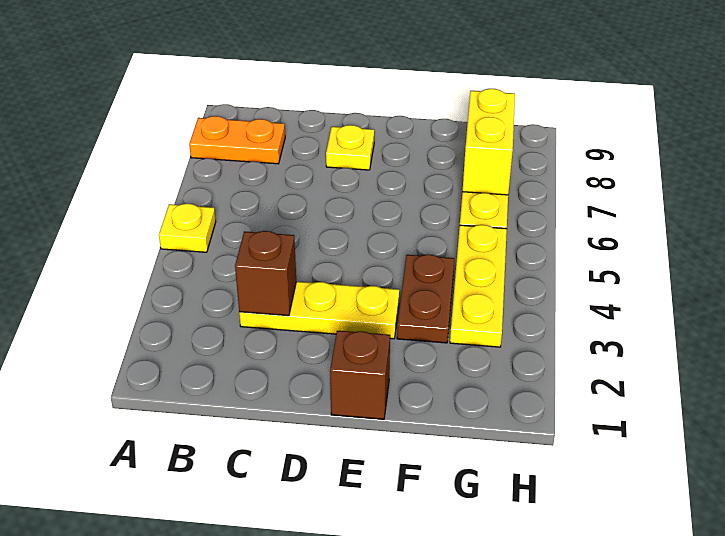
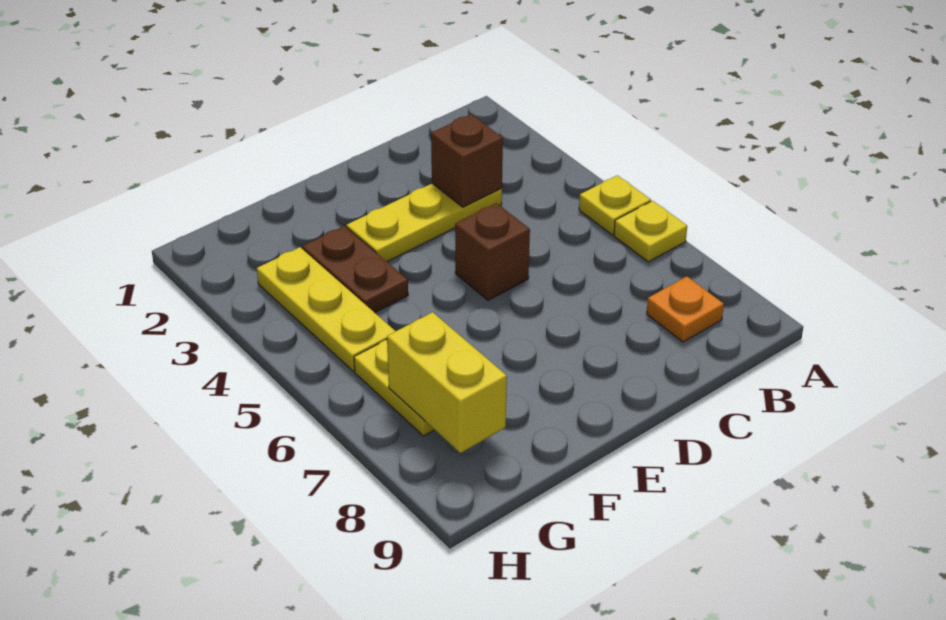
orange 1x2 plate [189,116,285,164] -> orange 1x1 plate [647,276,724,342]
yellow 1x1 plate [326,125,374,170] -> yellow 1x1 plate moved to [614,201,687,262]
brown 1x1 brick [330,331,390,419] -> brown 1x1 brick moved to [455,203,530,300]

